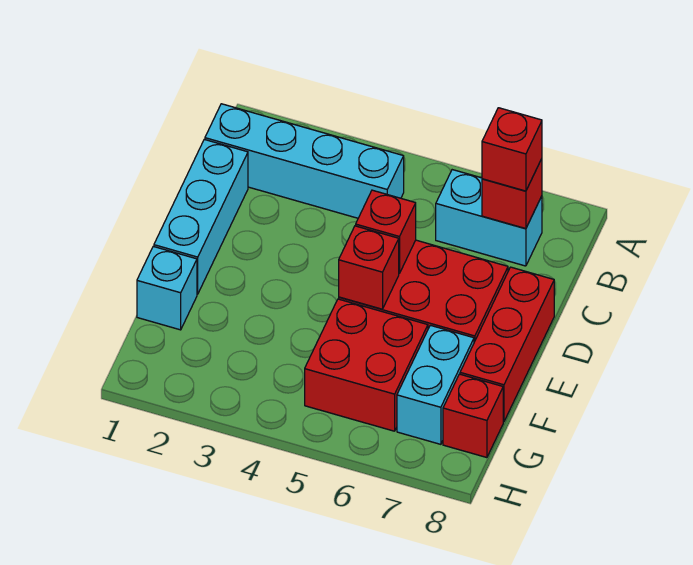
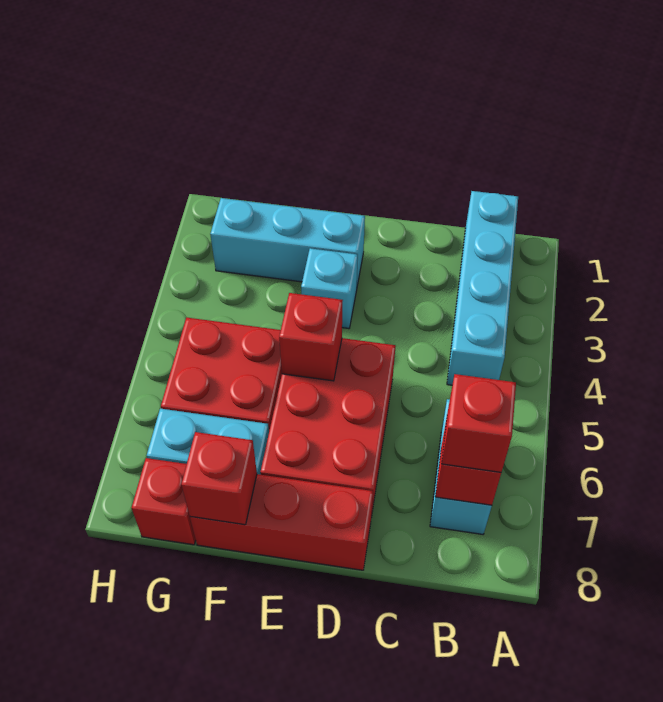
cyan 1x3 brick [154,139,248,294] -> cyan 1x3 brick moved to [210,198,365,285]
red 1x1 brick [356,190,416,273] -> red 1x1 brick moved to [181,432,257,525]
cyan 1x1 brick [137,246,197,330] -> cyan 1x1 brick moved to [301,248,358,329]

